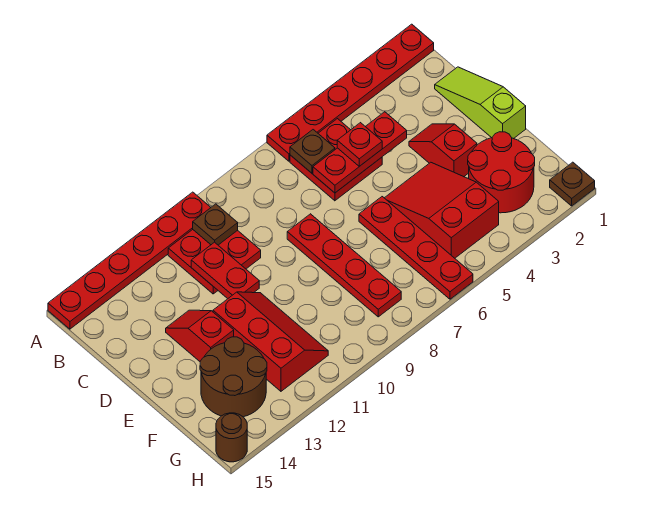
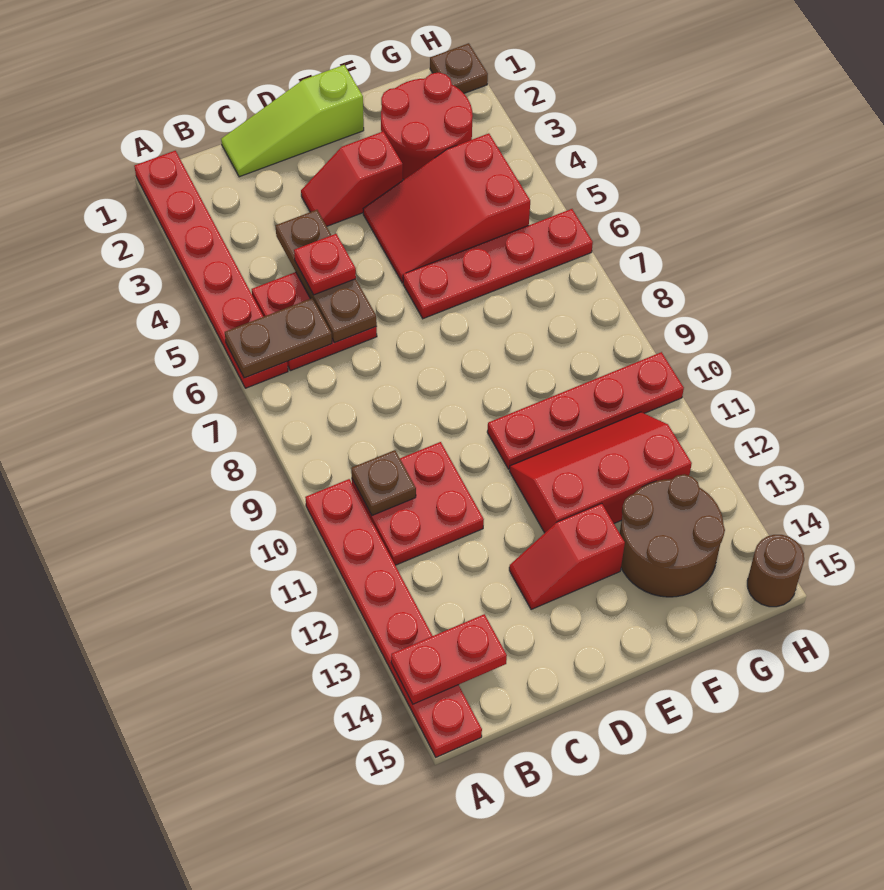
brown 1x1 plate [290,130,335,173] -> brown 1x2 plate [225,298,332,378]
red 1x3 plate [313,112,407,193] -> brown 1x3 plate [276,210,377,343]
red 1x2 plate [191,242,259,299] -> red 1x2 plate moved to [391,614,507,704]
red 1x4 plate [287,214,401,317] -> red 1x4 plate moved to [487,352,684,469]

